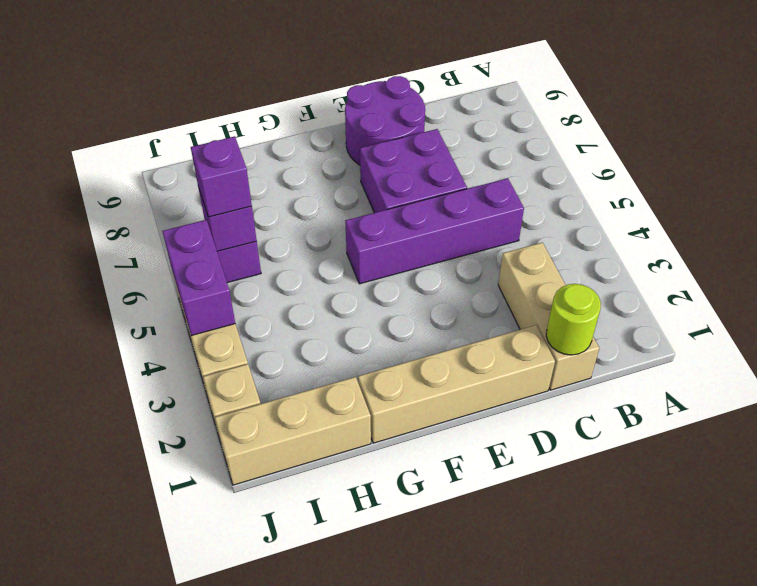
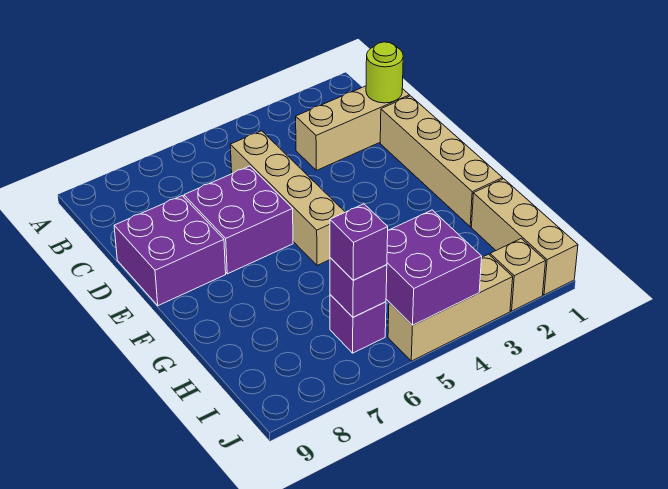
purple 1x4 brick [345,178,524,284] -> tan 1x4 brick [230,131,345,265]
purple 2x2 round brick [345,76,425,165] -> purple 2x2 brick [114,196,226,306]
purple 1x2 brick [163,220,235,336] -> purple 2x2 brick [386,210,482,325]

